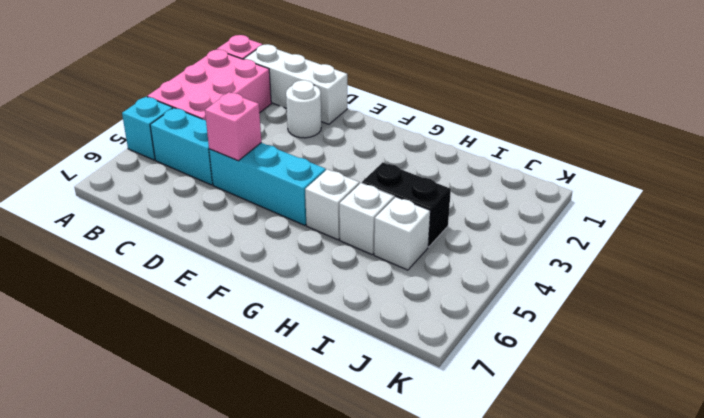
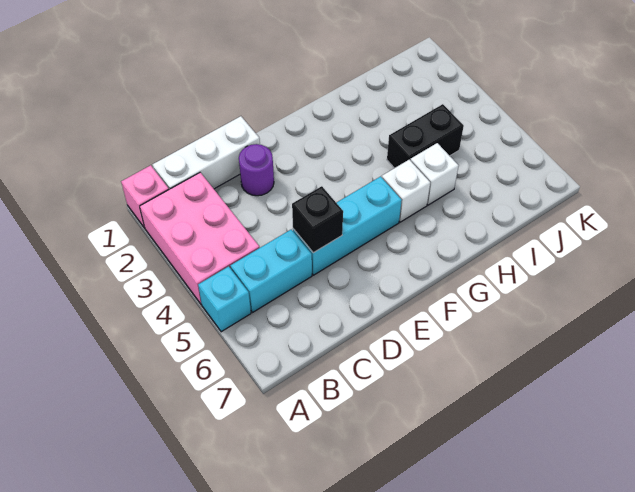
white 1x1 round brick [286,80,321,138] -> purple 1x1 round brick [239,144,274,196]
pink 1x1 brick [205,92,261,161] -> black 1x1 brick [292,186,343,253]
white 1x1 brick [374,197,430,270] -> none

